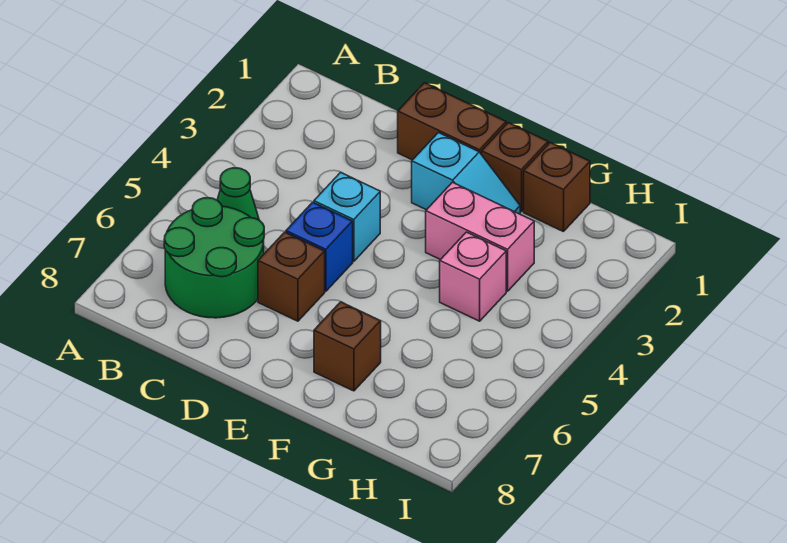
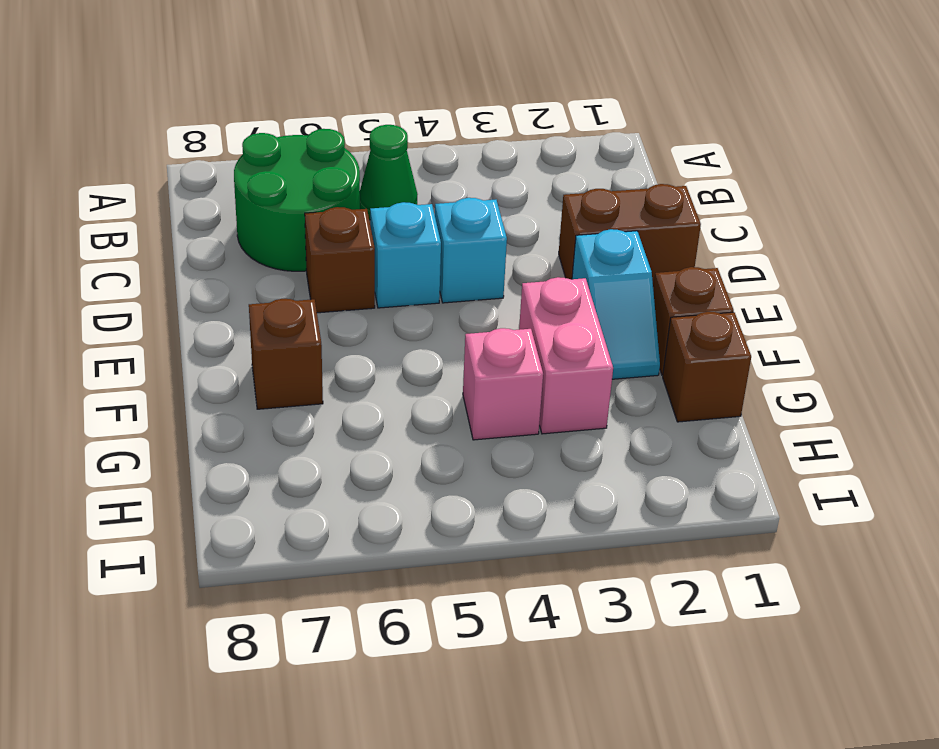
brown 1x2 brick [398,83,506,160] -> brown 1x2 brick turned to [559,184,701,286]
blue 1x1 brick [286,202,353,291] -> cyan 1x1 brick [370,202,441,308]

